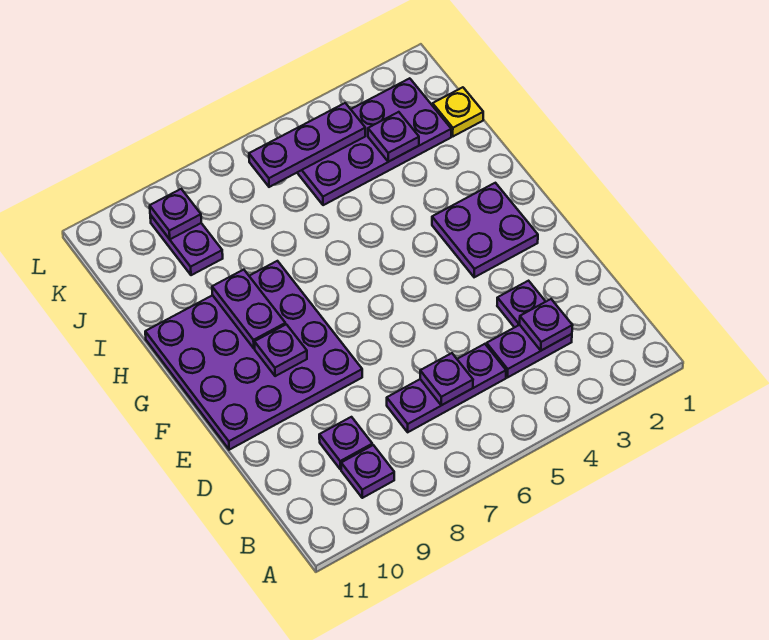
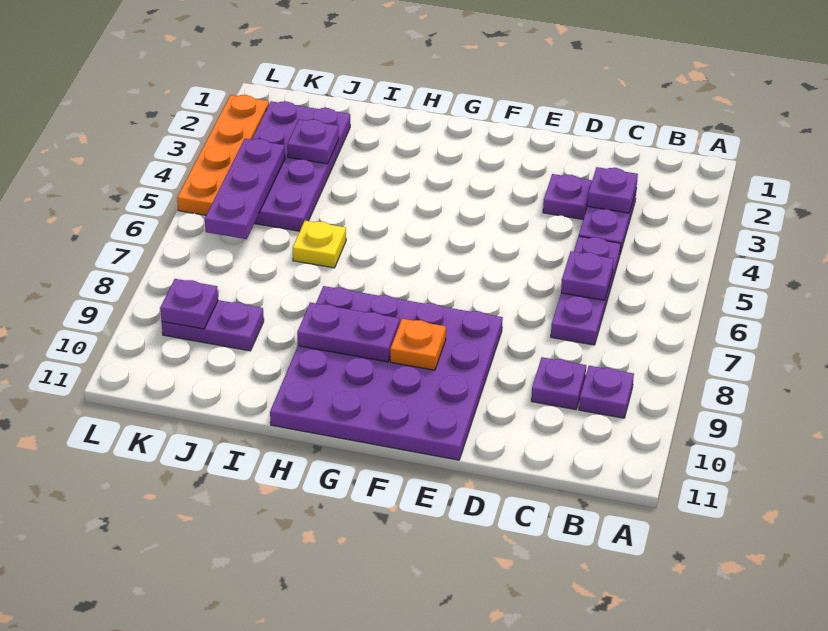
purple 2x2 plate [432,183,538,277] -> none
purple 1x1 plate [255,324,307,376] -> orange 1x1 plate [390,319,446,370]
yellow 1x1 plate [433,87,483,136] -> yellow 1x1 plate moved to [293,221,346,268]
none -> orange 1x4 plate [177,95,269,215]

